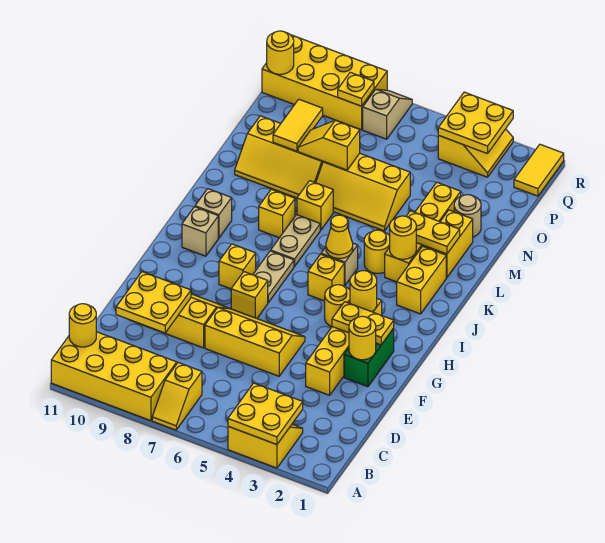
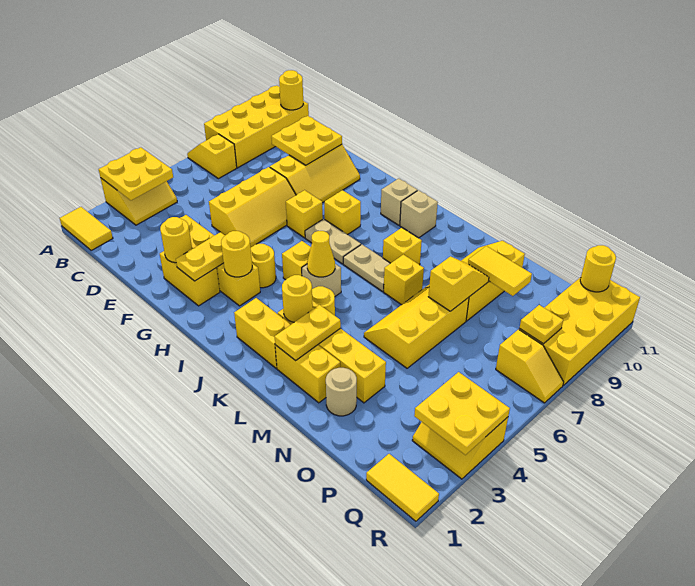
none -> yellow 1x2 tile [60,207,113,250]
green 1x2 brick [344,328,394,387] -> yellow 1x2 brick [160,251,220,306]
tan 1x2 slope [363,89,412,139] -> yellow 1x2 slope [496,329,563,403]

